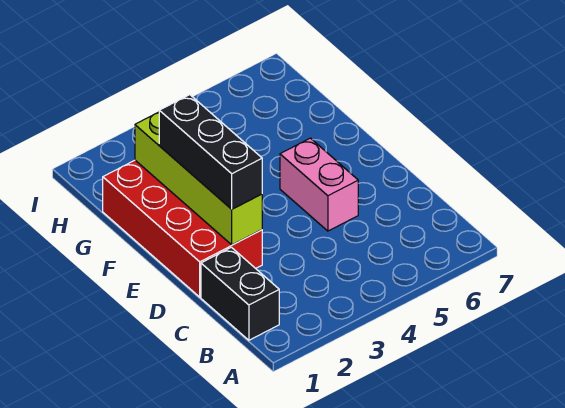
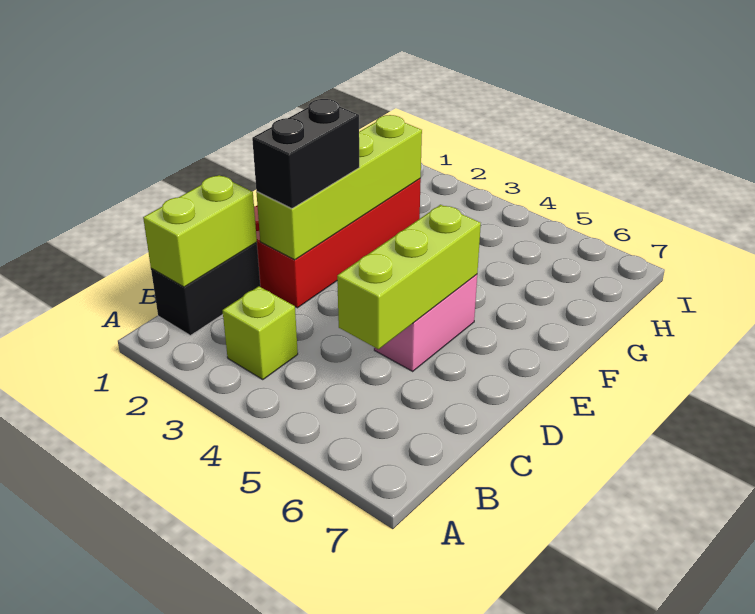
none -> lime 1x2 brick [143,175,257,287]
none -> lime 1x1 brick [222,286,298,380]
none -> lime 1x3 brick [337,205,481,349]
black 1x3 brick [159,95,262,209] -> black 1x2 brick [252,99,359,209]

